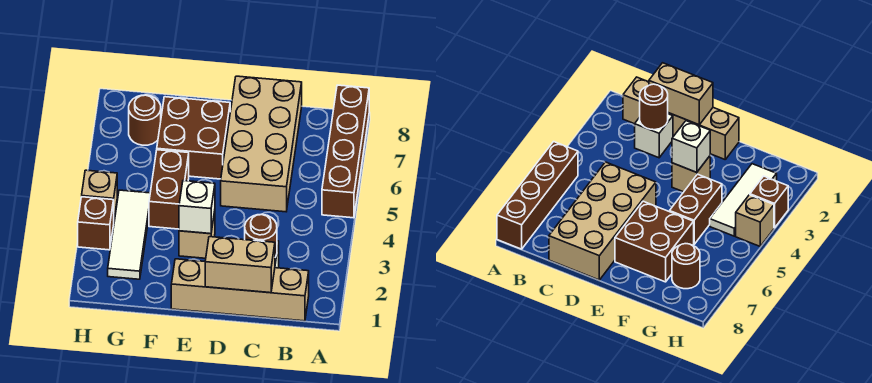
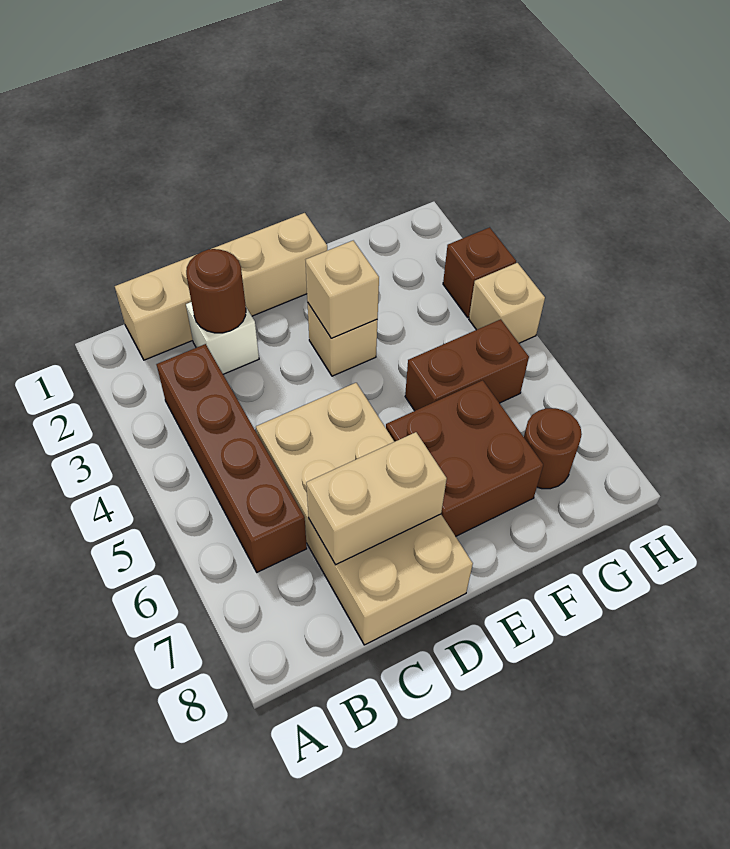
brown 1x4 brick [322,85,369,218] -> brown 1x4 brick moved to [156,344,307,572]
tan 1x2 brick [205,237,275,293] -> tan 1x2 brick moved to [306,432,447,565]
white 1x1 brick [179,181,215,234] -> tan 1x1 brick [306,241,379,338]
brown 1x2 brick [149,150,189,229] -> brown 1x2 brick turned to [405,319,529,411]
white 1x3 tile [108,190,150,279] -> none

